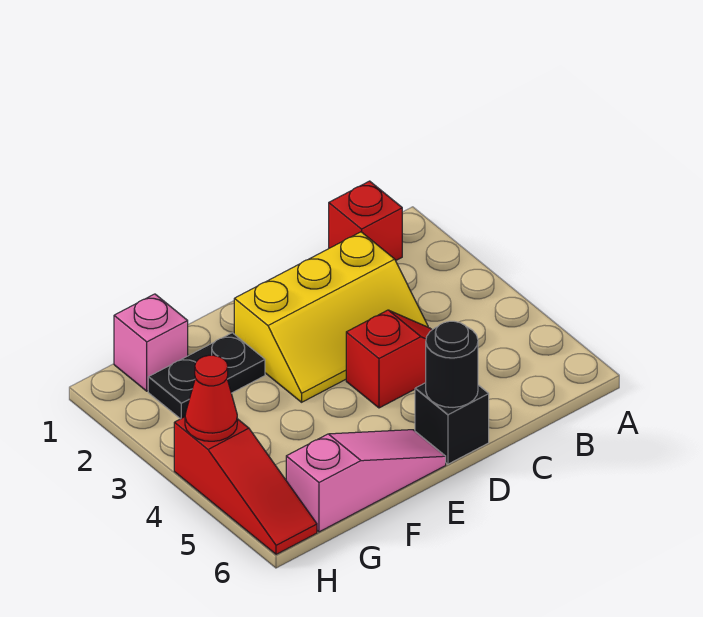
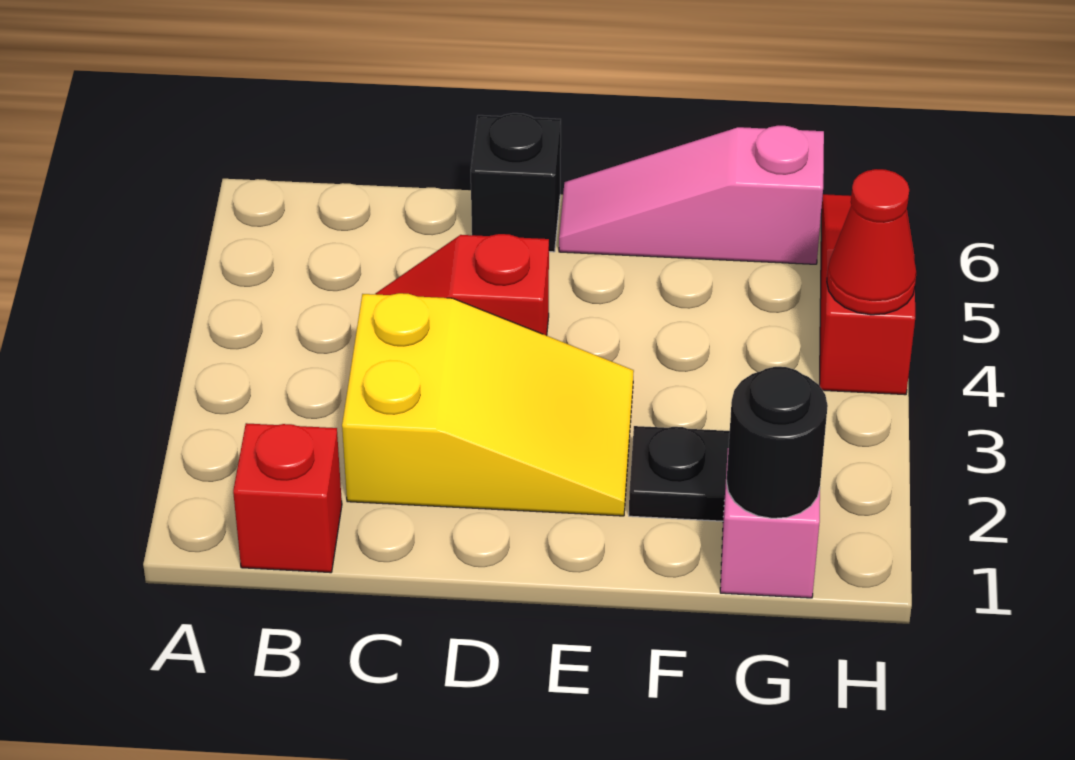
yellow 2x3 slope [234,232,428,402] -> yellow 2x3 slope turned to [342,293,634,516]
black 1x1 round brick [426,321,478,407] -> black 1x1 round brick moved to [727,367,828,518]

